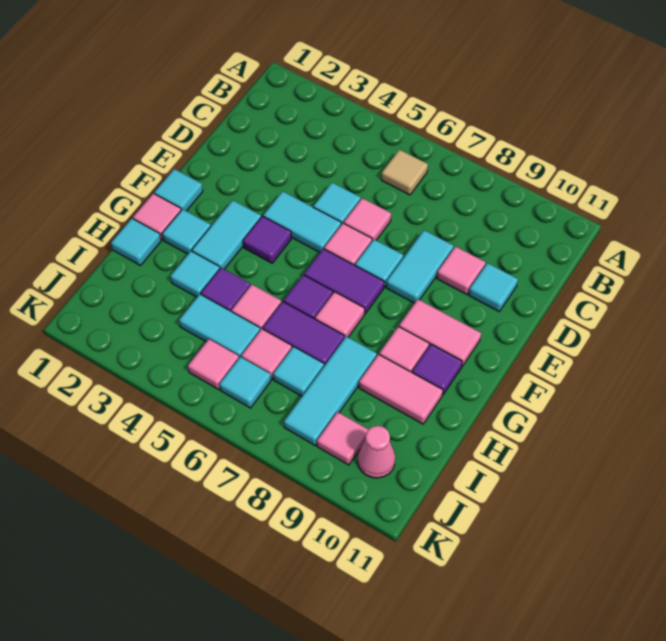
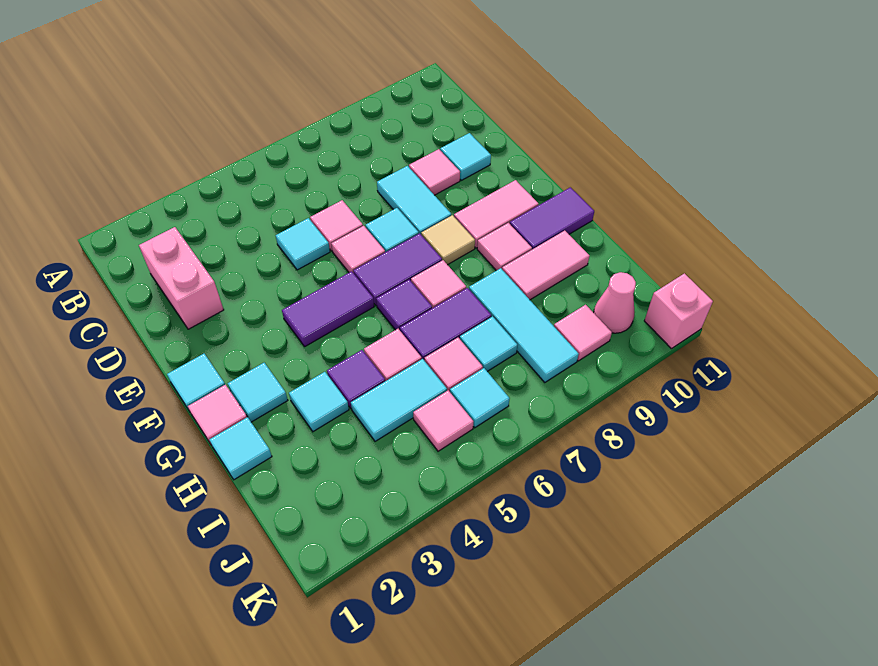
tan 1x1 tile [381,150,428,195] -> tan 1x1 tile moved to [421,215,475,265]
none -> pink 1x2 brick [139,227,224,329]
cyan 1x2 tile [263,191,341,253] -> none
cyan 1x2 tile [192,200,261,269] -> none
purple 1x1 tile [243,216,291,263] -> purple 1x2 tile [282,271,374,346]
purple 1x1 tile [412,344,462,395] -> purple 1x2 tile [510,187,594,249]
none -> pink 1x1 brick [644,273,713,349]

